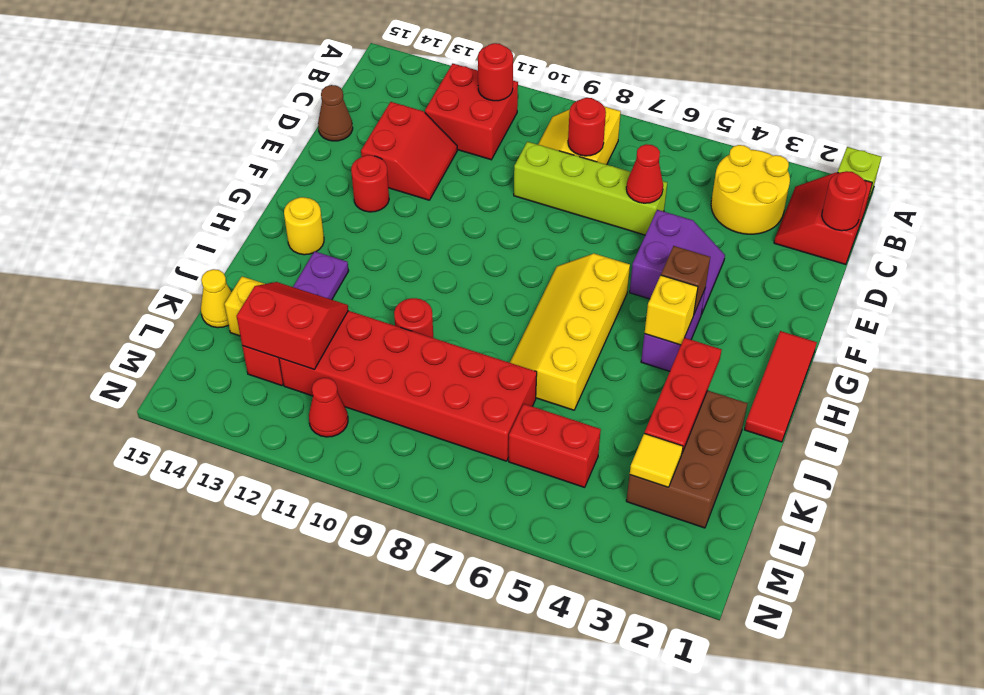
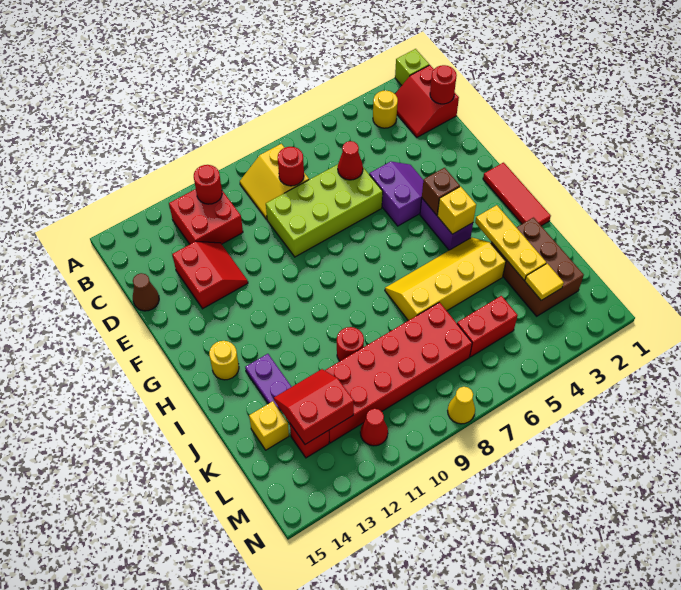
yellow 2x2 round brick [711,145,790,234] -> yellow 1x1 round brick [373,91,398,128]
lime 1x4 brick [514,142,667,235] -> lime 2x4 brick [266,164,383,257]
red 1x1 round brick [351,155,389,212] -> none
yellow 2x4 slope [510,254,630,410] -> yellow 2x4 slope turned to [385,237,506,321]
red 1x3 plate [645,338,721,453] -> yellow 1x3 plate [475,205,546,280]
yellow 1x1 cone [201,269,232,328] -> yellow 1x1 cone moved to [448,387,475,424]

